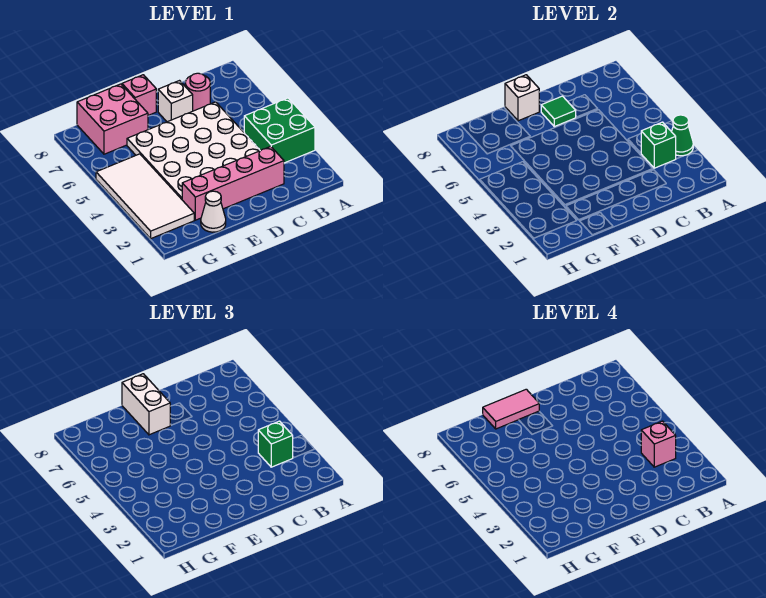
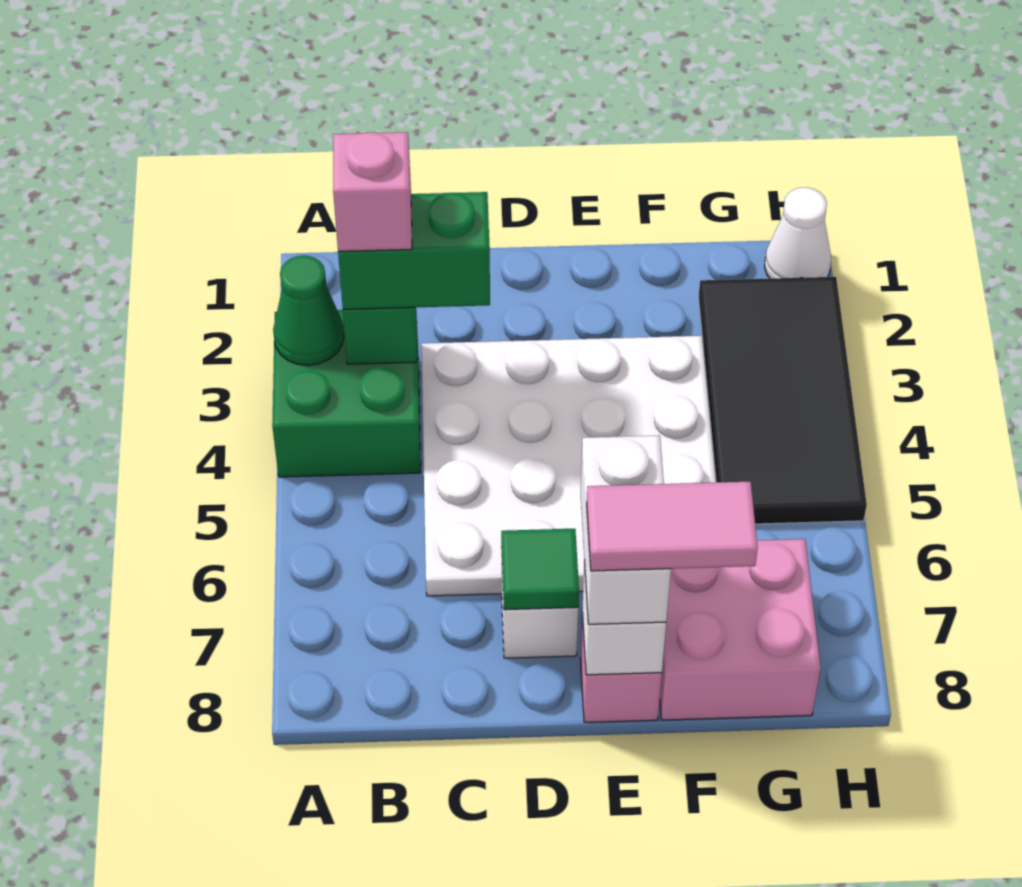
green 1x1 brick [258,421,293,467] -> green 1x2 brick [338,192,490,309]
pink 1x4 brick [182,146,284,220] -> none
pink 1x1 round brick [185,73,210,111] -> none
white 1x1 cone [201,191,226,232] -> white 1x1 cone moved to [765,187,831,278]
white 2x4 tile [96,154,194,238] -> black 2x4 tile [699,277,867,524]

